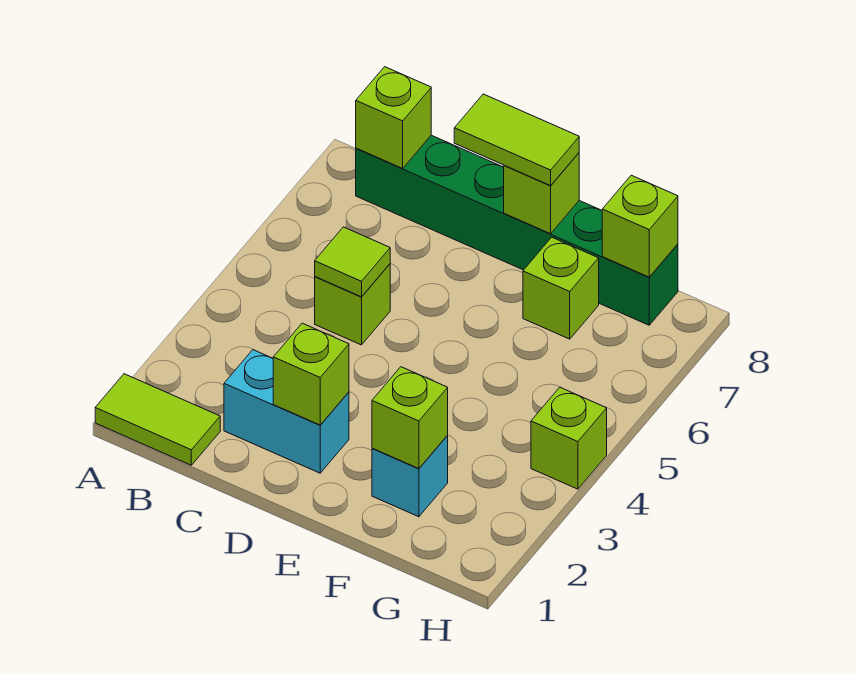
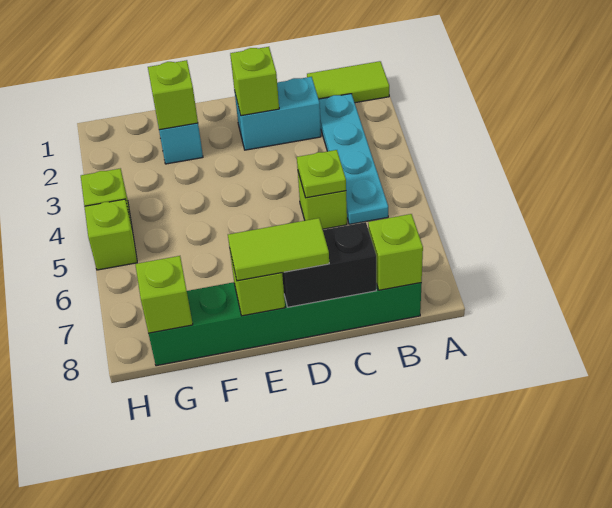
none -> cyan 1x4 plate [319,94,388,224]
lime 1x1 tile [315,227,390,297] -> lime 1x1 plate [297,150,346,198]
none -> black 1x2 brick [282,222,376,307]
lime 1x1 brick [523,237,599,339] -> lime 1x1 brick moved to [84,199,137,270]

